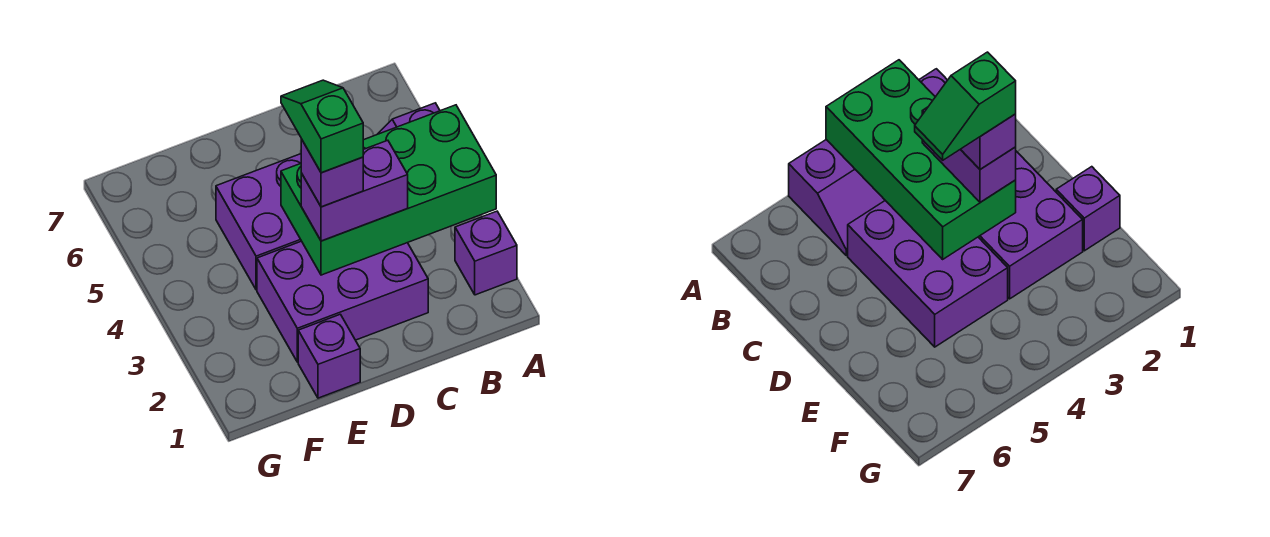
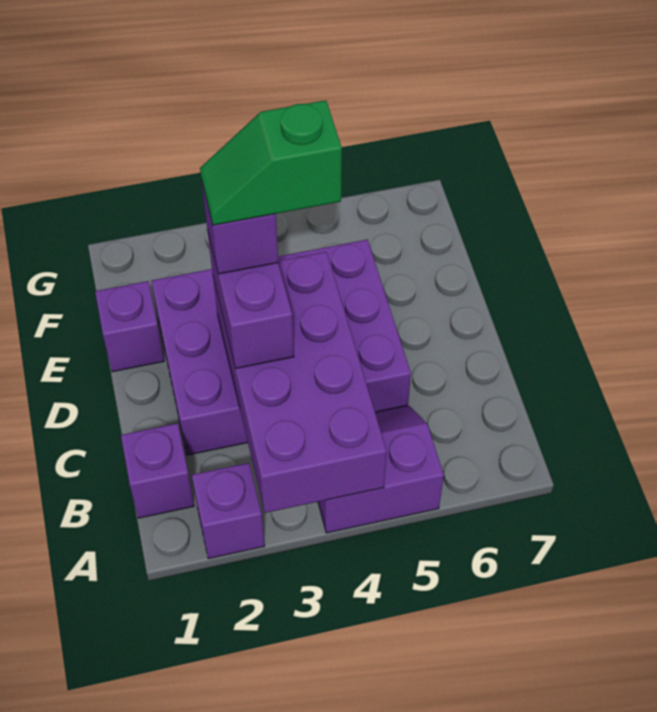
green 2x4 brick [281,105,496,275] -> purple 2x4 brick [213,252,387,513]
none -> purple 1x1 brick [121,423,194,518]
green 1x2 slope [281,80,363,173] -> green 1x2 slope turned to [200,100,342,225]

